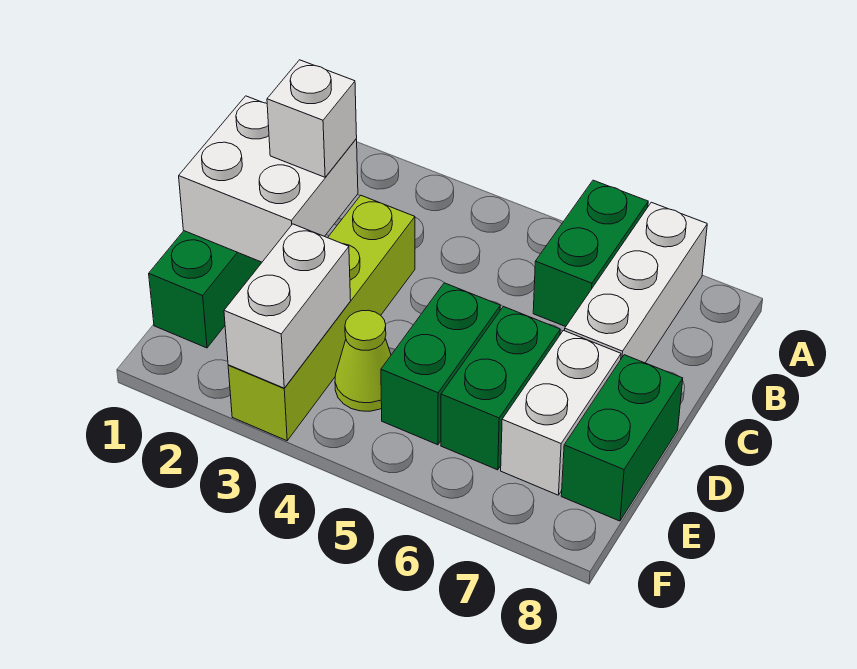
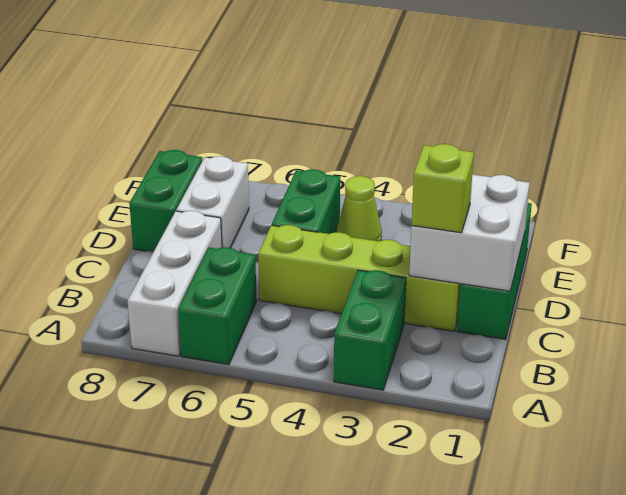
white 1x1 brick [267,60,357,177] -> lime 1x1 brick [411,144,474,233]
lime 1x4 brick [228,195,415,441] -> lime 1x4 brick turned to [258,225,461,331]
green 1x2 brick [441,307,560,470] -> green 1x2 brick moved to [334,270,406,390]
white 1x2 brick [224,224,351,388] -> none

